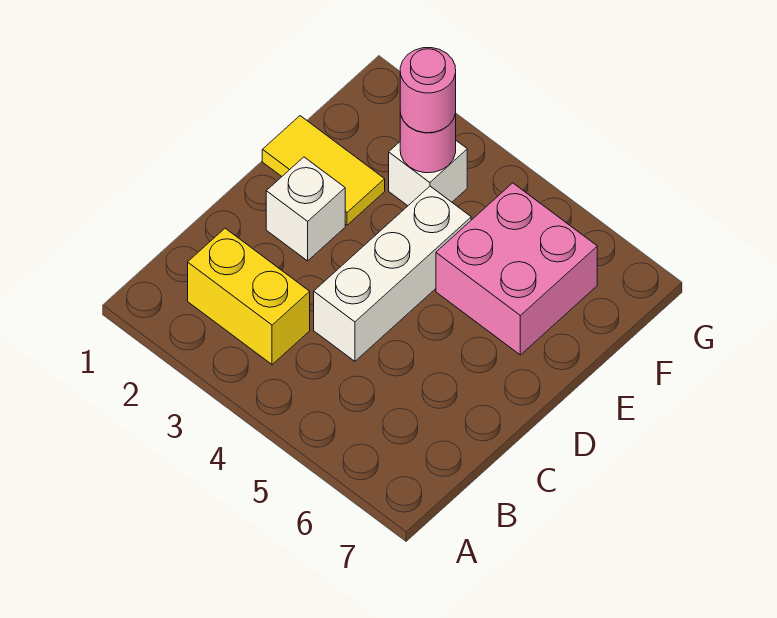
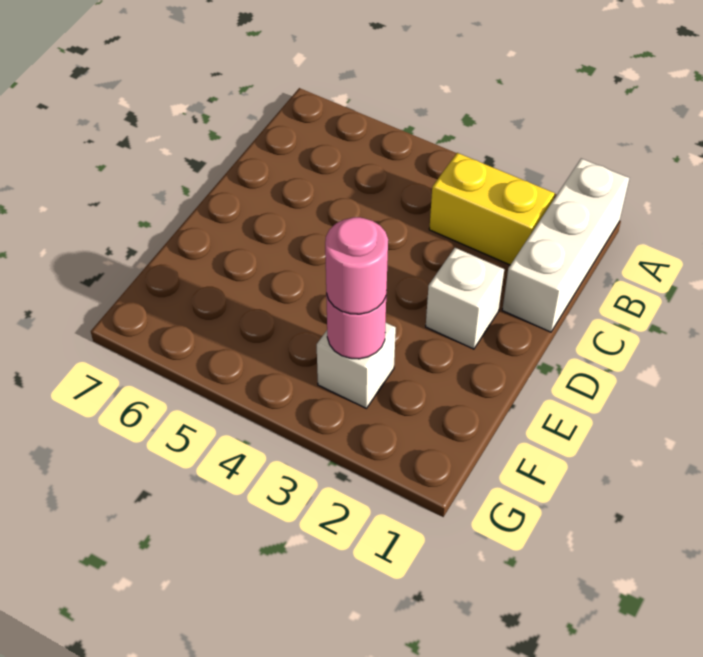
white 1x3 brick [314,186,471,361] -> white 1x3 brick moved to [502,159,629,332]
yellow 1x2 tile [262,116,385,225] -> none
pink 2x2 brick [436,183,597,355] -> none

